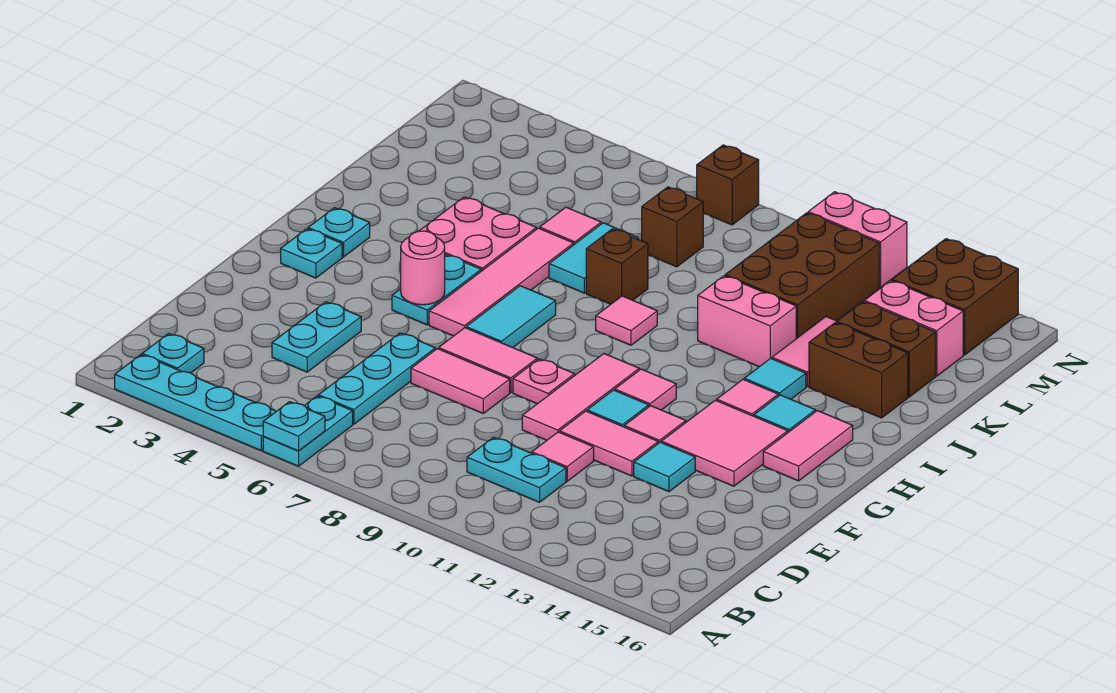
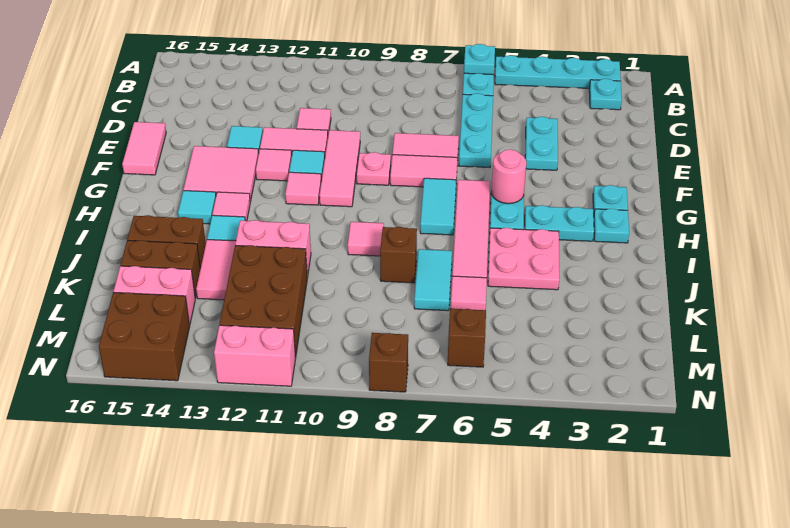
cyan 1x2 plate [467,437,566,502] -> cyan 1x2 plate moved to [525,205,594,241]
pink 1x2 tile [763,411,853,481] -> pink 1x2 tile moved to [122,122,166,175]
brown 1x1 brick [642,187,703,267] -> brown 1x1 brick moved to [448,309,486,367]

